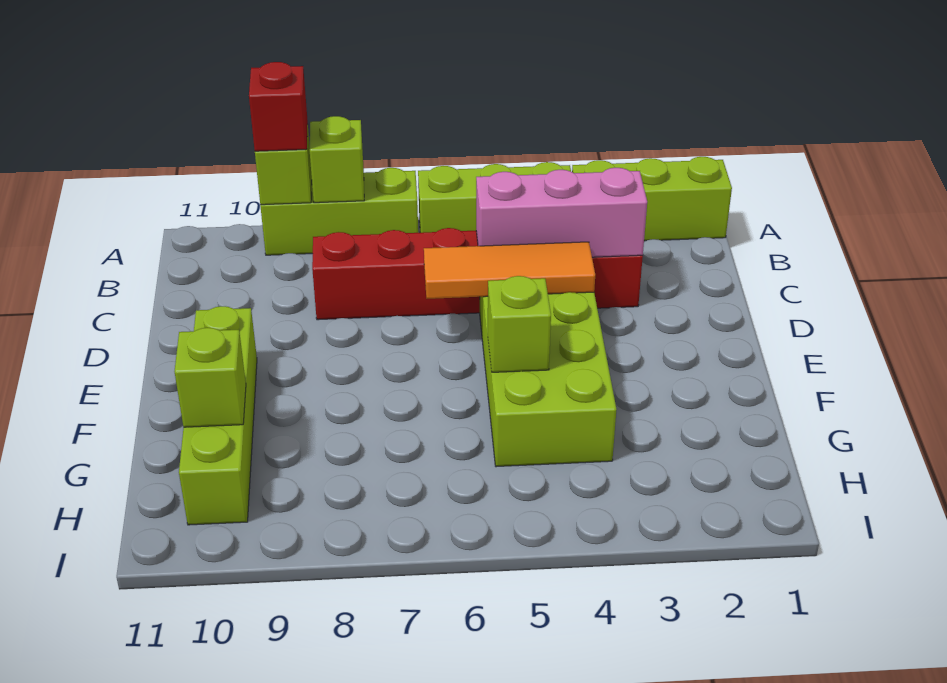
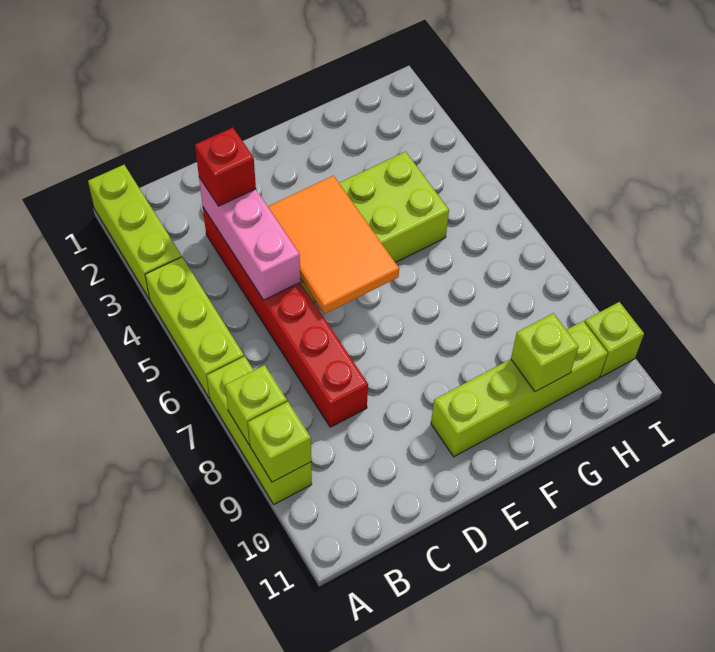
red 1x1 brick [249,62,308,151] -> red 1x1 brick moved to [195,128,256,206]
orange 1x3 tile [424,242,595,299] -> orange 2x3 tile [268,176,399,314]
lime 1x1 brick [488,276,551,372] -> lime 1x1 brick moved to [584,302,644,377]

